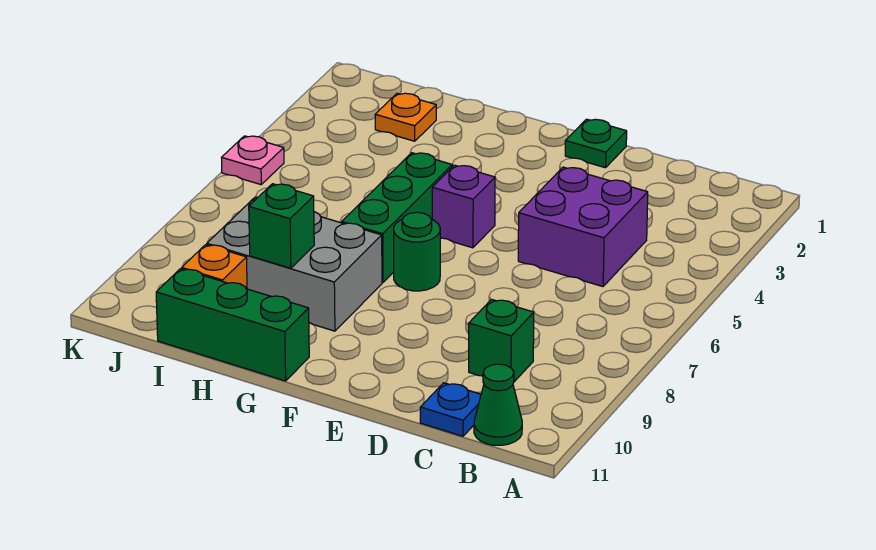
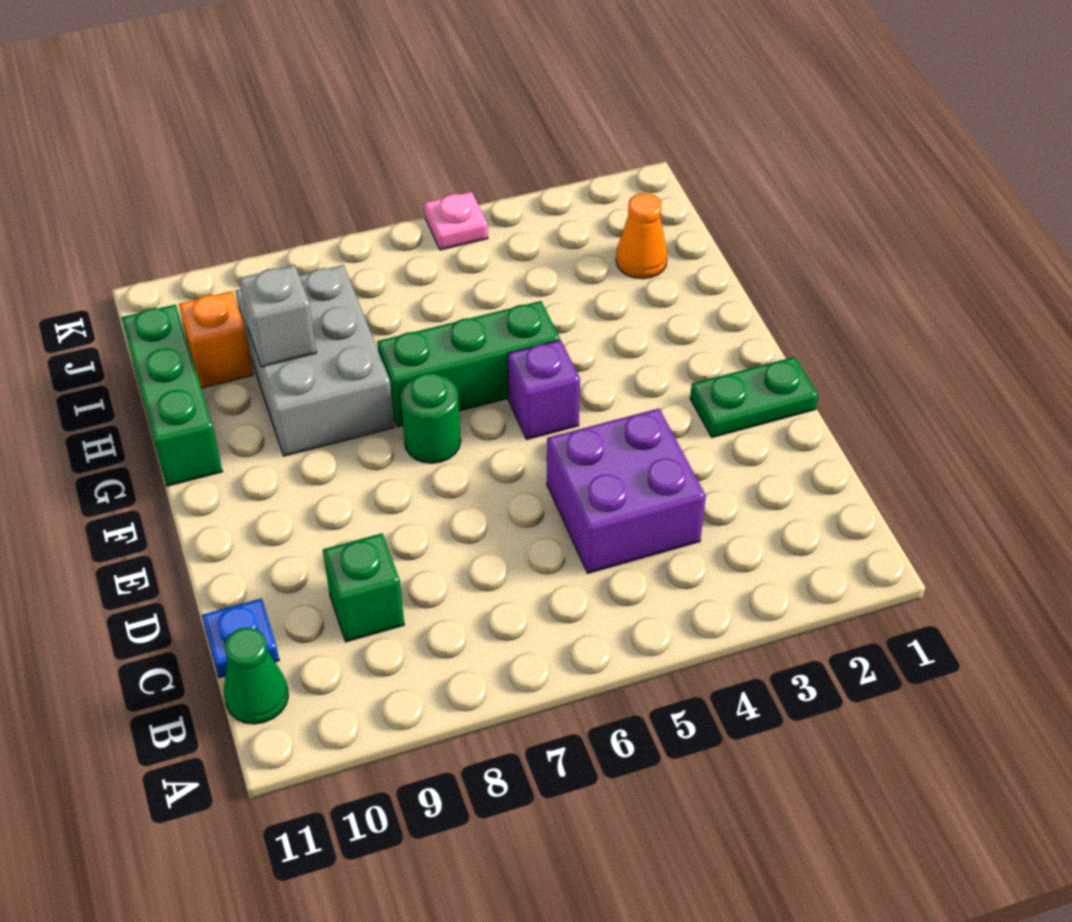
green 1x1 plate [565,119,627,168] -> green 1x2 plate [690,357,818,438]
green 1x1 brick [249,184,314,268] -> grey 1x1 brick [239,265,316,367]
orange 1x1 plate [375,93,436,141] -> orange 1x1 cone [616,193,667,279]

